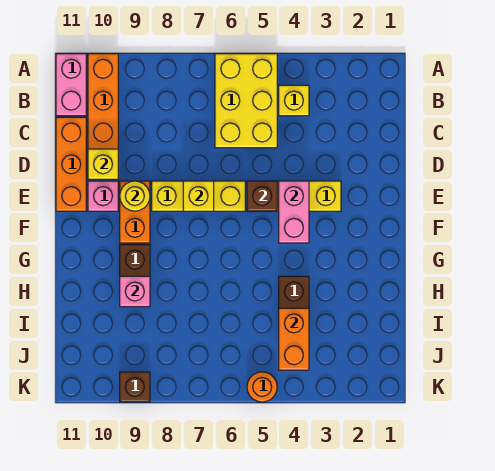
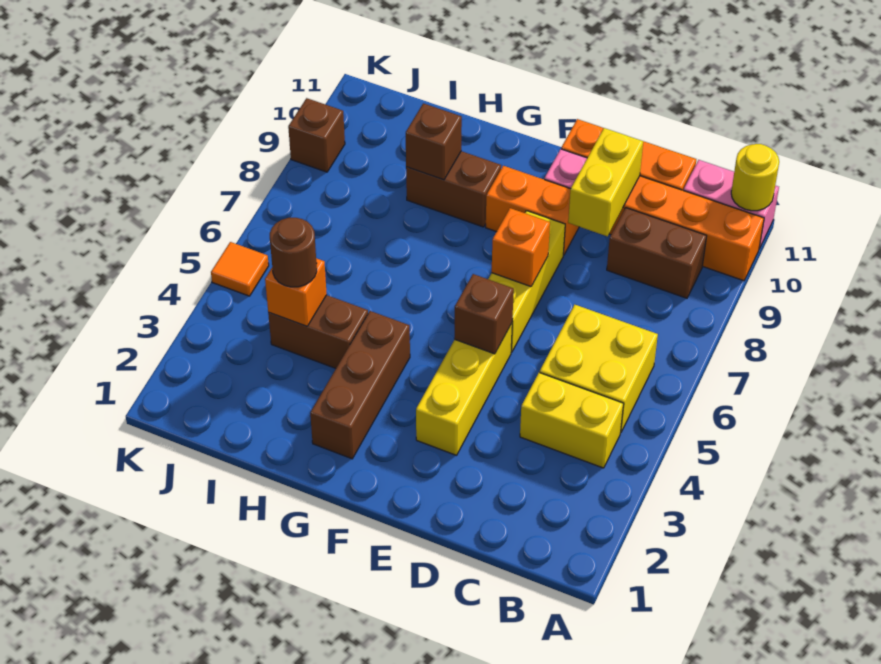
yellow 2x3 brick [215,54,277,148] -> yellow 2x2 brick [540,305,658,432]
yellow 1x1 brick [279,85,309,116] -> yellow 1x2 brick [520,372,624,468]
none -> brown 1x2 brick [607,208,707,298]
yellow 1x1 brick [88,149,118,179] -> yellow 1x2 brick [568,128,643,236]
pink 1x2 brick [279,181,309,243] -> none
yellow 1x1 brick [183,181,214,211] -> orange 1x1 brick [492,208,550,287]
yellow 1x1 round brick [120,181,150,211] -> yellow 1x1 round brick moved to [731,144,779,211]
none -> brown 1x3 brick [310,311,410,459]
pink 1x1 brick [120,276,150,307] -> brown 1x1 brick [406,103,462,180]
orange 1x2 brick [279,308,309,370] -> orange 1x1 brick [265,258,327,326]
none -> brown 1x1 round brick [270,218,317,287]
orange 1x1 round brick [247,372,277,402] -> orange 1x1 tile [211,242,269,296]

